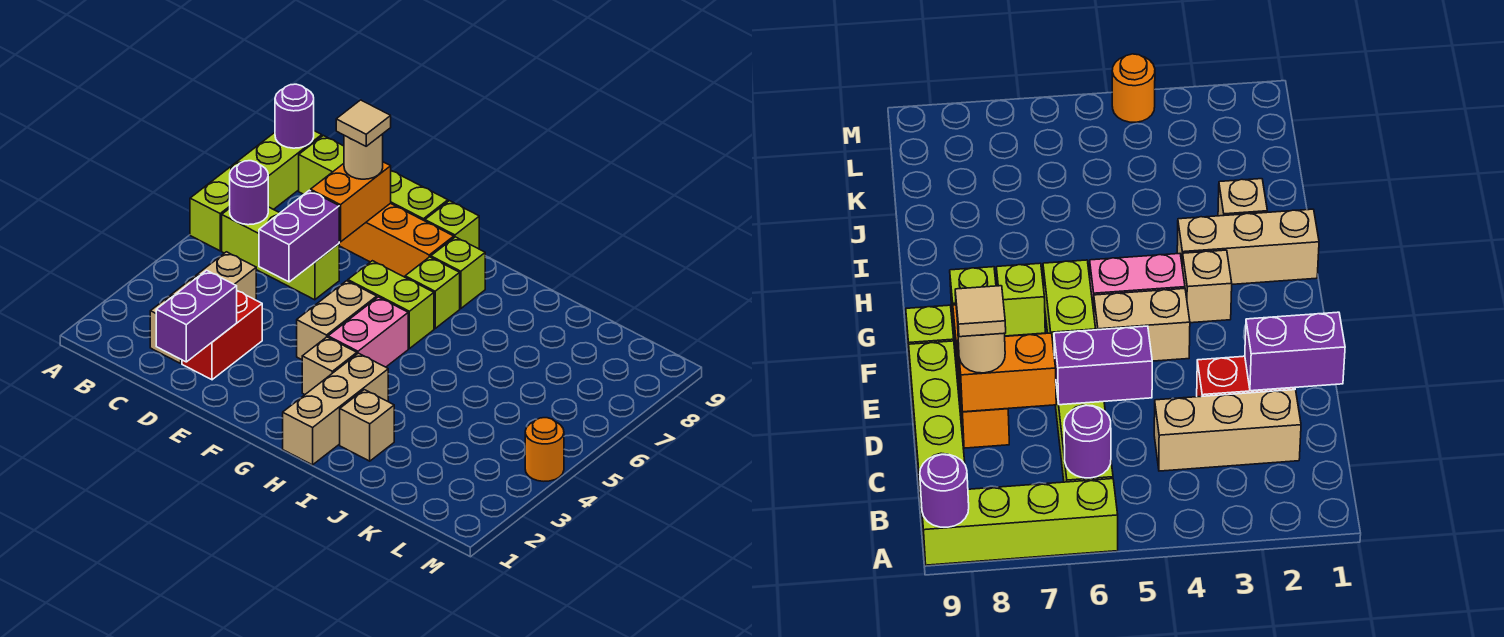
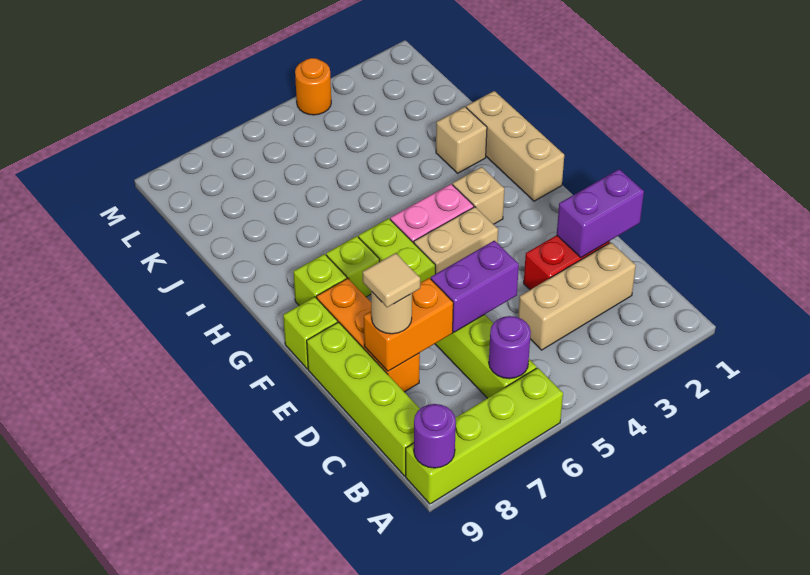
tan 1x3 brick [283,353,388,465] -> tan 1x3 brick turned to [466,91,564,201]

